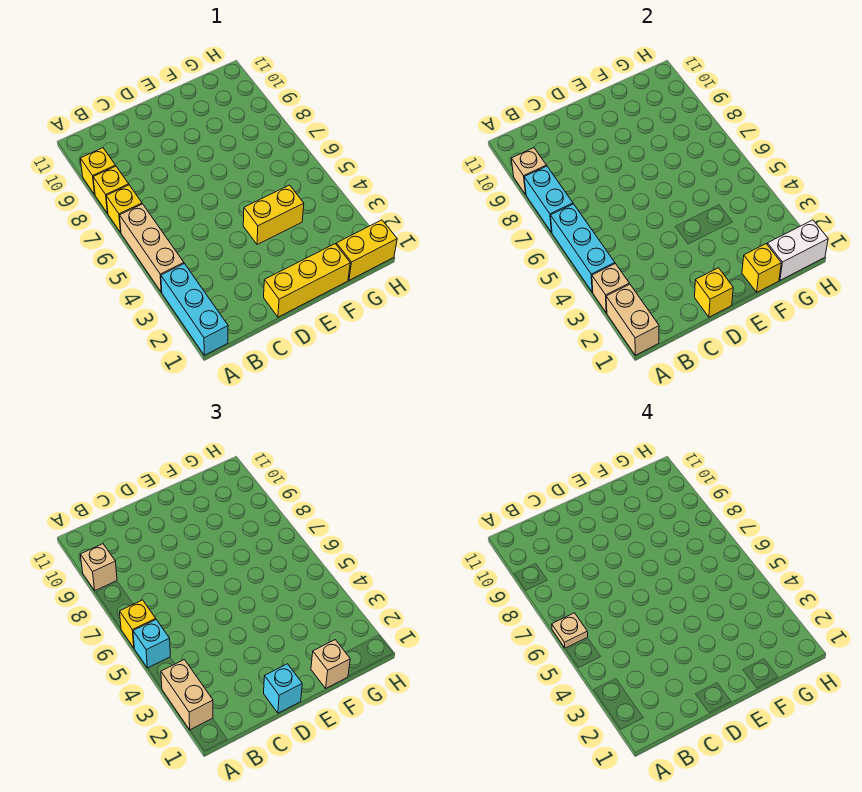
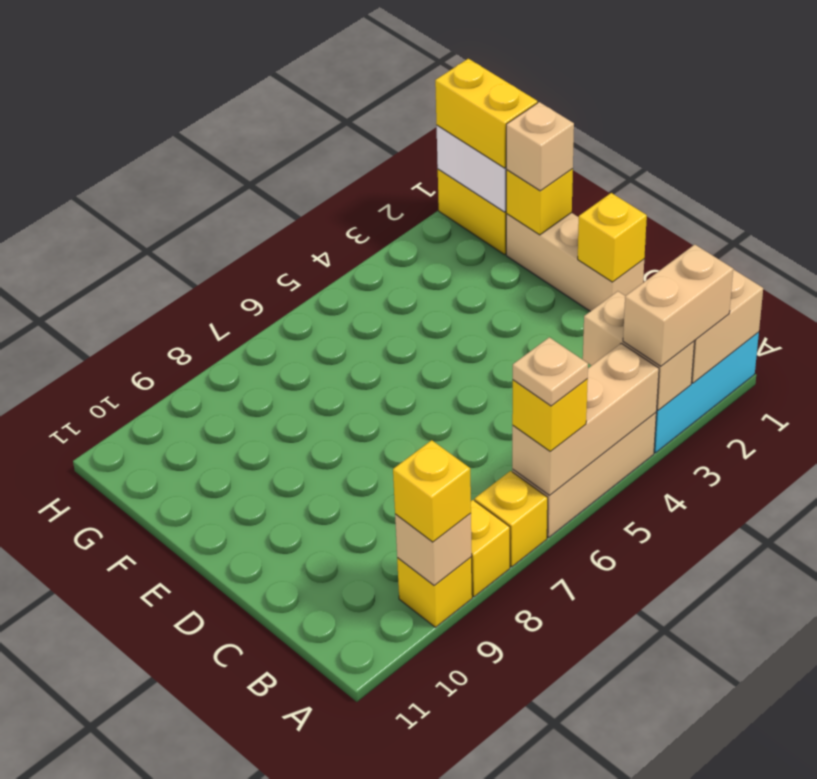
tan 1x1 brick [592,264,629,313] -> tan 1x2 brick [583,291,695,410]
cyan 1x3 brick [551,204,615,292] -> tan 1x3 brick [512,343,659,496]
cyan 1x1 brick [133,620,170,668] -> none
cyan 1x2 brick [524,166,573,232] -> none
tan 1x1 brick [80,544,117,591] -> yellow 1x1 brick [393,440,471,542]
yellow 1x3 brick [264,244,350,317] -> tan 1x3 brick [506,213,644,311]
cyan 1x1 brick [264,664,302,713] -> none
yellow 1x2 brick [243,185,304,245] -> yellow 1x2 brick moved to [435,59,537,168]

